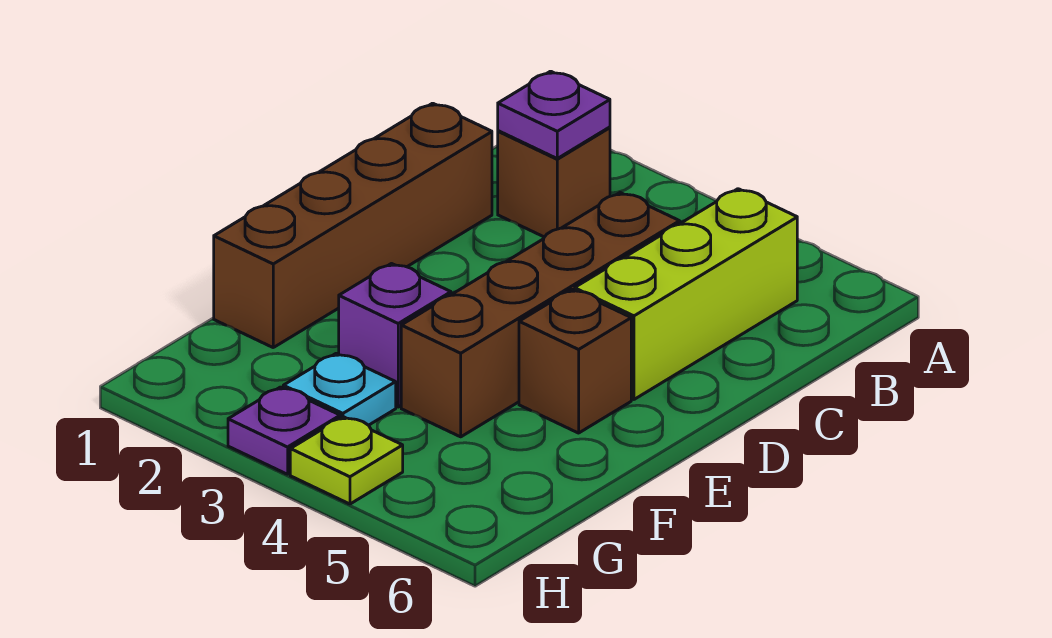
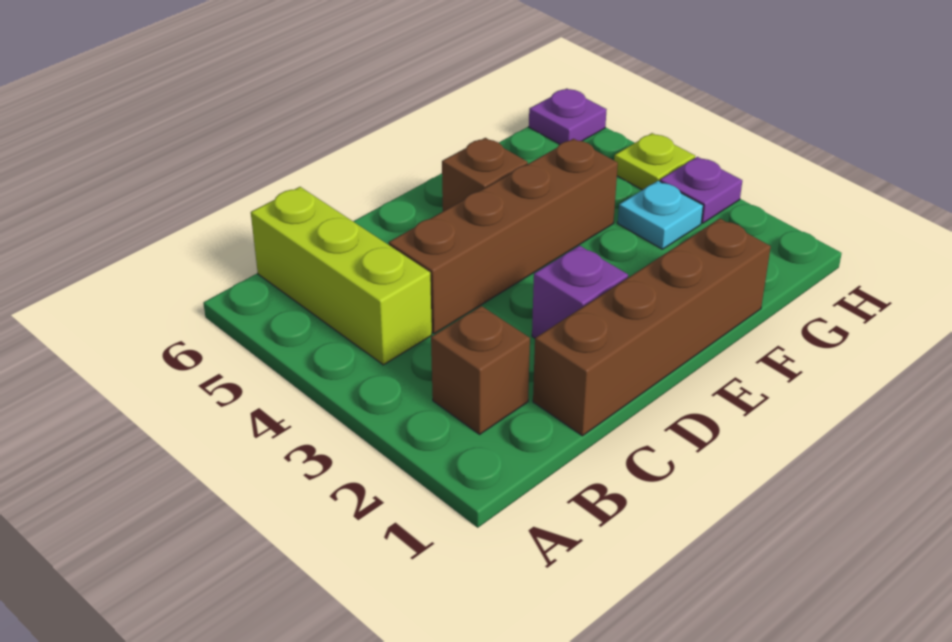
purple 1x1 plate [498,71,610,158] -> purple 1x1 plate moved to [529,89,607,144]
lime 1x3 brick [575,189,797,399] -> lime 1x3 brick turned to [251,187,432,365]
purple 1x1 brick [339,264,451,407] -> purple 1x1 brick moved to [532,246,628,338]

